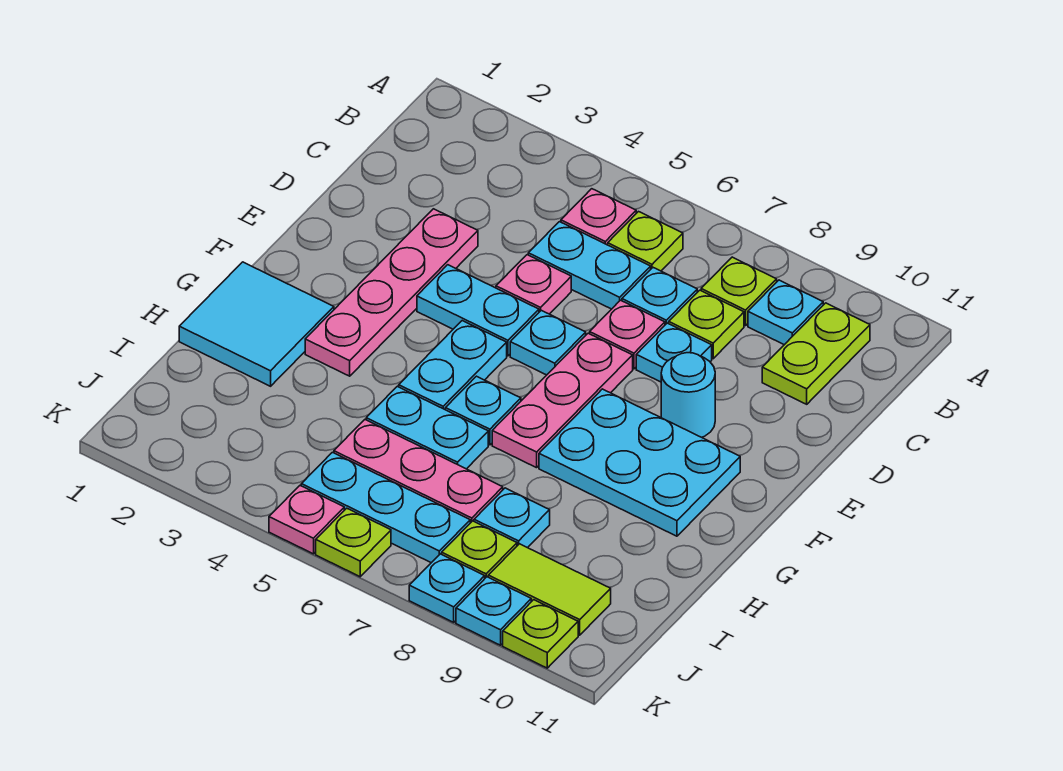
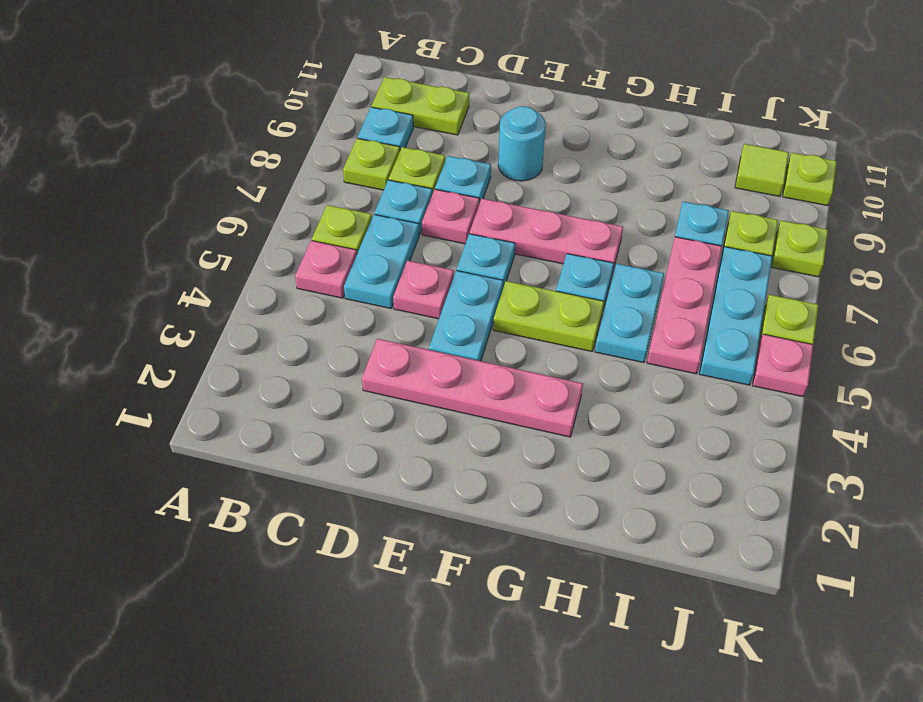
cyan 1x2 plate [399,321,507,409] -> lime 1x2 plate [493,281,604,351]
cyan 2x3 plate [539,389,740,536] -> none
cyan 2x2 tile [179,262,334,386] -> none
lime 1x2 tile [488,544,611,635] -> lime 1x1 tile [735,144,789,196]
cyan 1x1 plate [409,554,485,622] -> lime 1x1 plate [771,220,828,277]
cyan 1x1 plate [456,577,531,645] -> none

